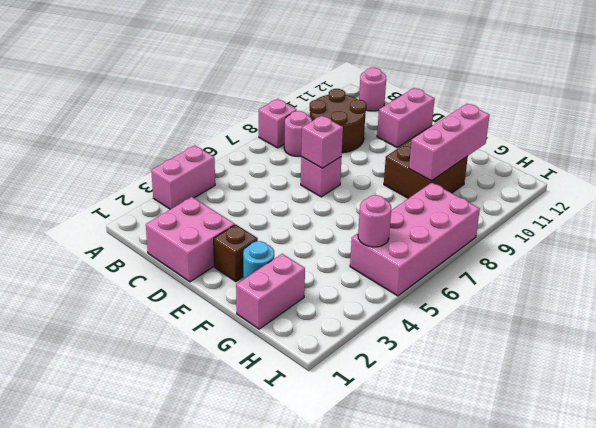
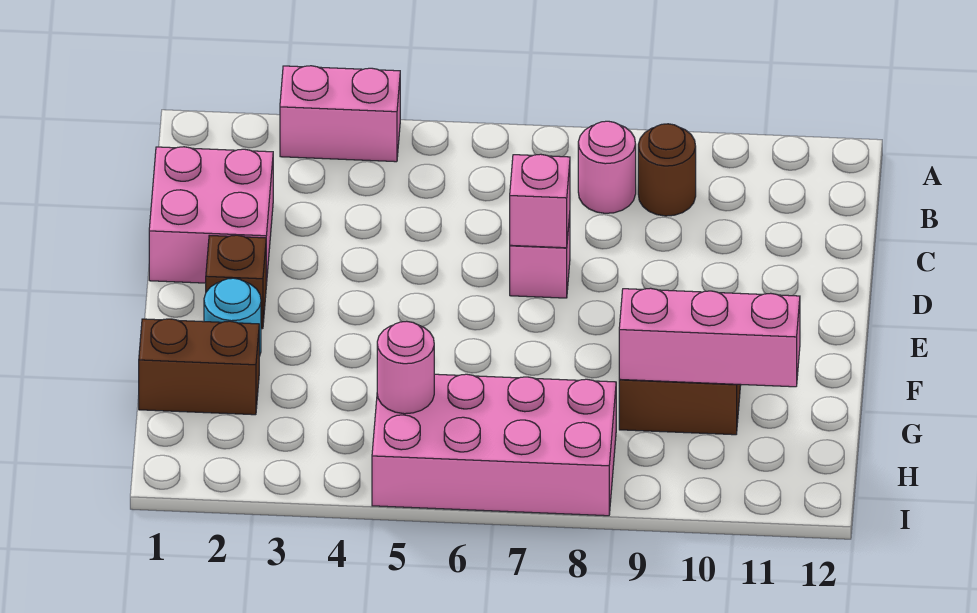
pink 1x1 brick [259,99,297,148] -> none
brown 2x2 round brick [310,89,367,153] -> brown 1x1 round brick [638,124,696,216]
pink 1x1 round brick [359,68,386,111] -> none
pink 1x2 brick [377,88,435,148] -> none
pink 1x2 brick [236,254,305,329] -> brown 1x2 brick [139,319,259,415]

